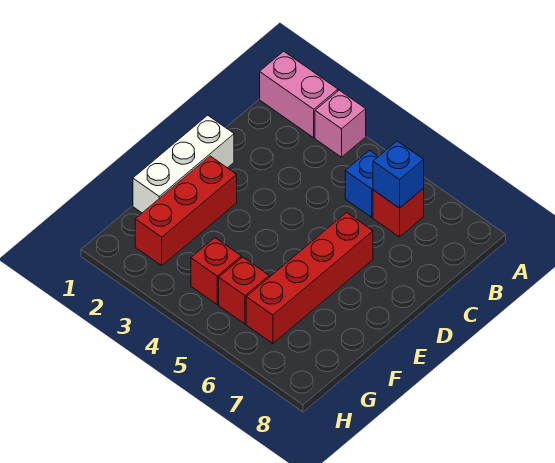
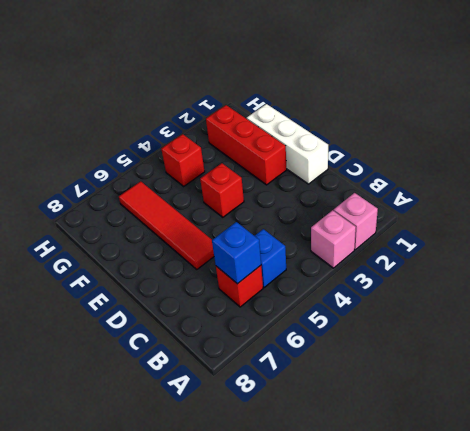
pink 1x2 brick [260,51,338,138] -> pink 1x1 brick [334,193,378,250]
red 1x4 brick [246,213,373,344] -> red 1x4 tile [119,181,214,269]
red 1x1 brick [219,257,269,324] -> red 1x1 brick moved to [200,163,244,217]

